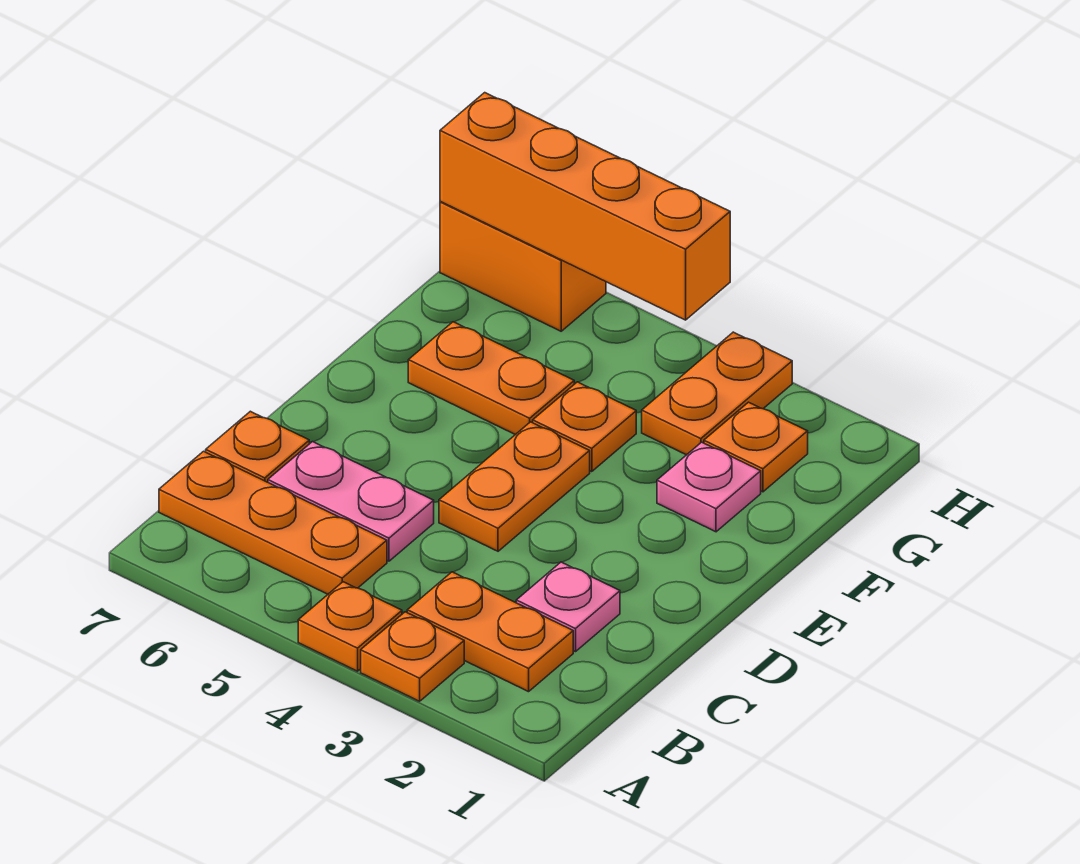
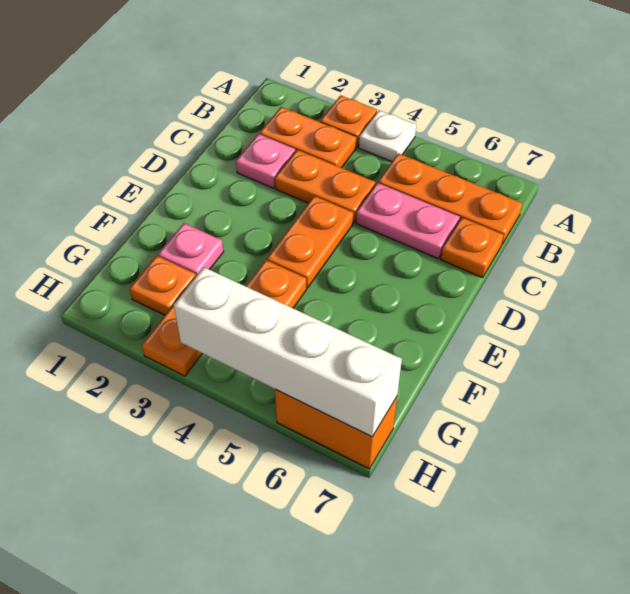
orange 1x1 plate [298,582,402,671] -> white 1x1 plate [359,110,416,162]
orange 1x2 plate [408,322,574,435] -> orange 1x2 plate moved to [275,150,375,223]
orange 1x4 brick [440,93,730,320] -> white 1x4 brick [174,267,402,437]

